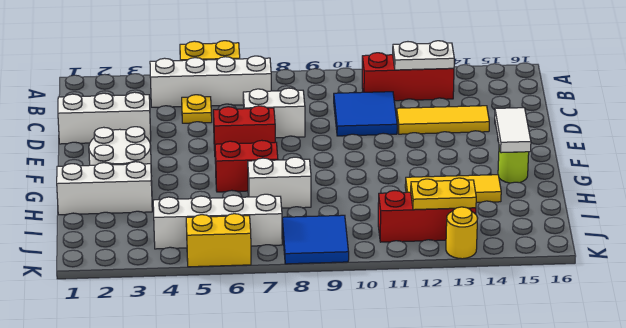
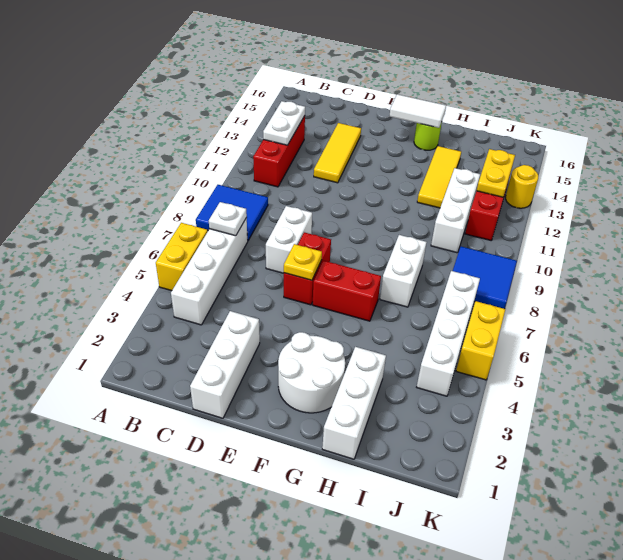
none -> white 1x1 plate [209,202,247,236]
yellow 1x1 plate [182,95,212,123] -> yellow 1x1 plate moved to [284,244,322,280]
blue 2x2 tile [334,92,397,136] -> blue 2x2 tile moved to [196,185,268,240]
red 1x2 brick [215,140,278,192] -> red 1x2 brick turned to [313,261,381,321]
none -> white 1x3 brick [431,168,480,253]

